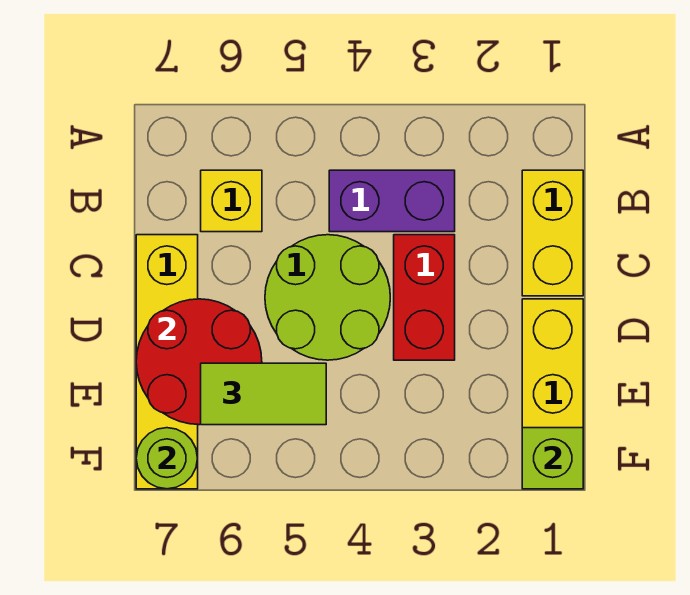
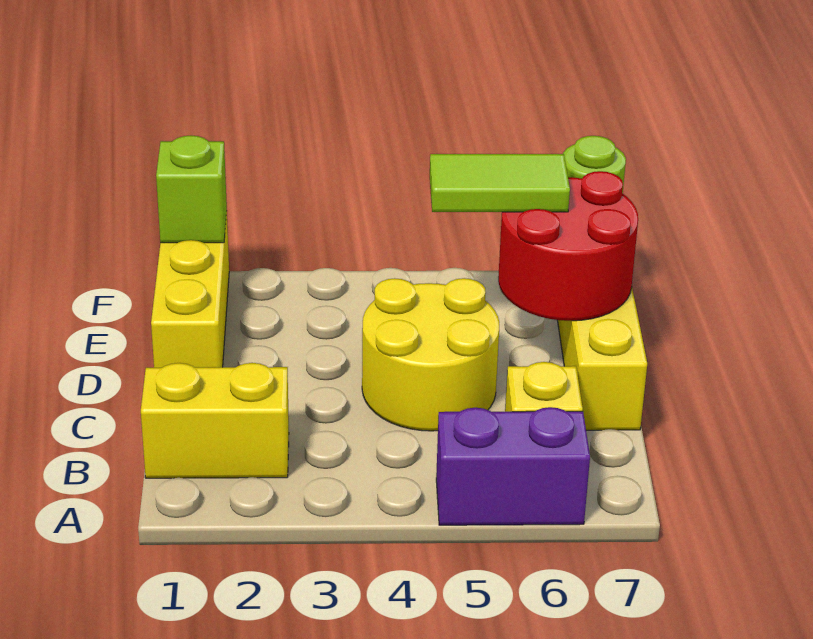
yellow 1x2 brick [522,170,583,296] -> yellow 1x2 brick turned to [141,363,289,478]
purple 1x2 brick [329,170,455,232] -> purple 1x2 brick moved to [436,407,590,525]
red 1x2 brick [394,235,455,360] -> none
lime 2x2 round brick [265,235,390,360] -> yellow 2x2 round brick [362,278,499,431]

